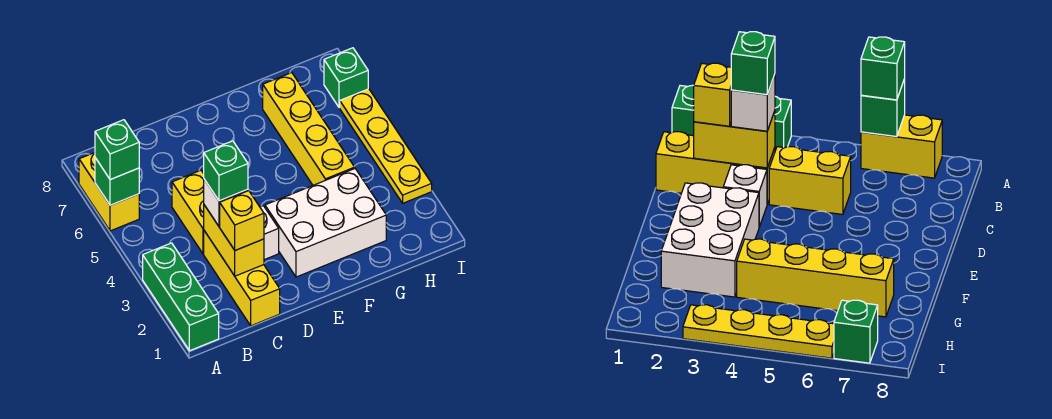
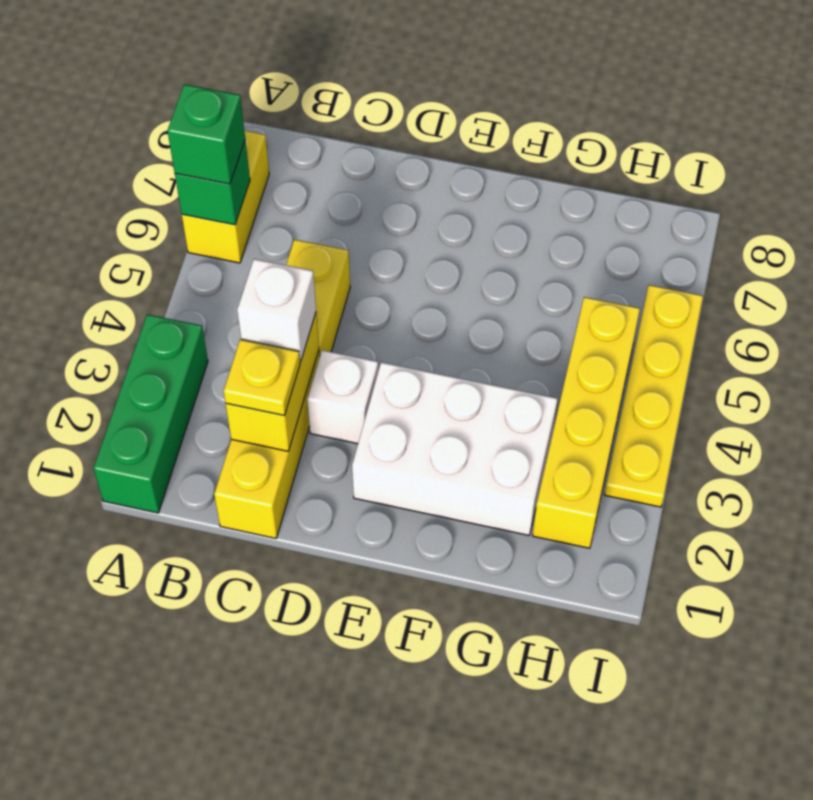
yellow 1x1 brick [220,191,264,250] -> yellow 1x1 plate [224,339,300,415]
green 1x1 brick [204,141,248,201] -> none
yellow 1x4 brick [263,73,355,185] -> yellow 1x4 brick moved to [533,297,640,548]
green 1x1 brick [324,48,368,108] -> none

